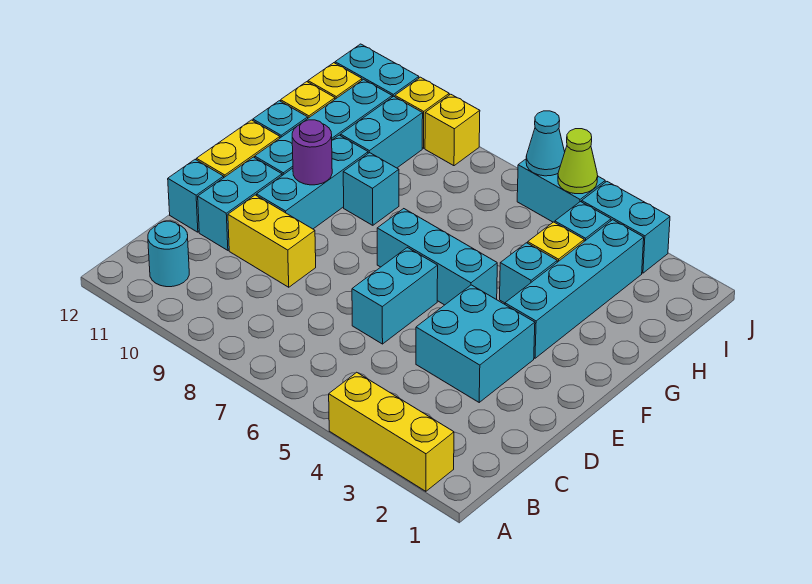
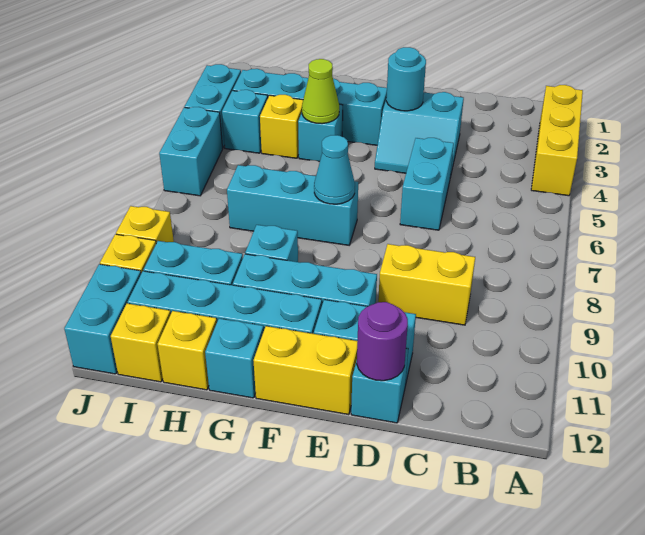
cyan 1x1 round brick [148,221,189,287] -> cyan 1x1 round brick moved to [386,47,426,111]
cyan 2x2 brick [416,285,535,402] -> cyan 2x2 slope [375,92,464,177]
cyan 1x2 brick [352,248,438,344] -> cyan 1x2 brick turned to [400,138,454,230]
yellow 1x2 brick [228,195,316,287] -> yellow 1x2 brick turned to [378,244,475,325]
cyan 1x3 brick [377,209,497,305] -> cyan 1x3 brick turned to [227,165,358,245]
purple 1x1 round brick [292,120,332,185] -> purple 1x1 round brick moved to [357,302,408,381]
lime 1x1 cone [558,129,598,194] -> lime 1x1 cone moved to [302,59,339,124]
cyan 1x1 cone [526,111,565,176] -> cyan 1x1 cone moved to [314,135,355,204]

